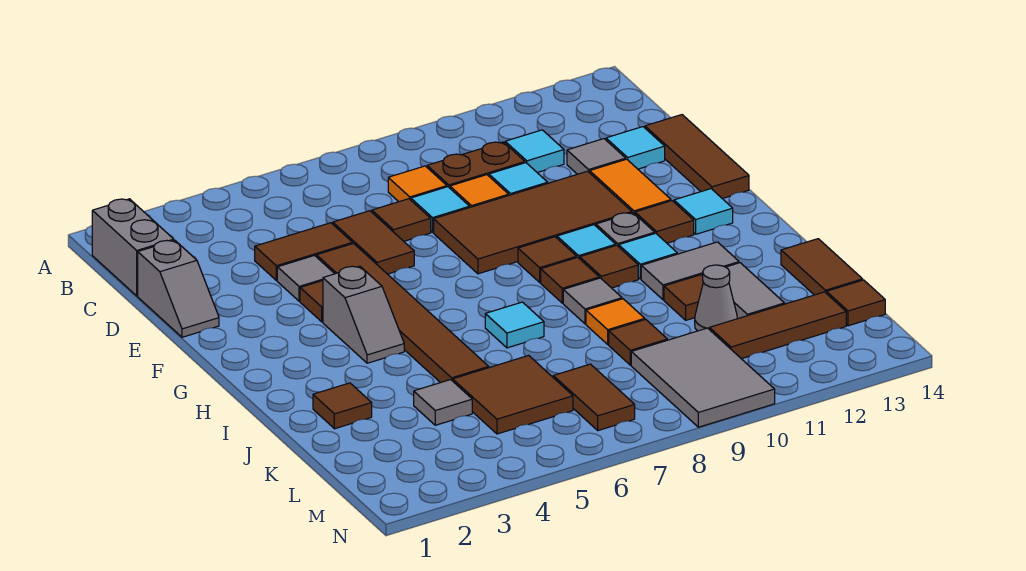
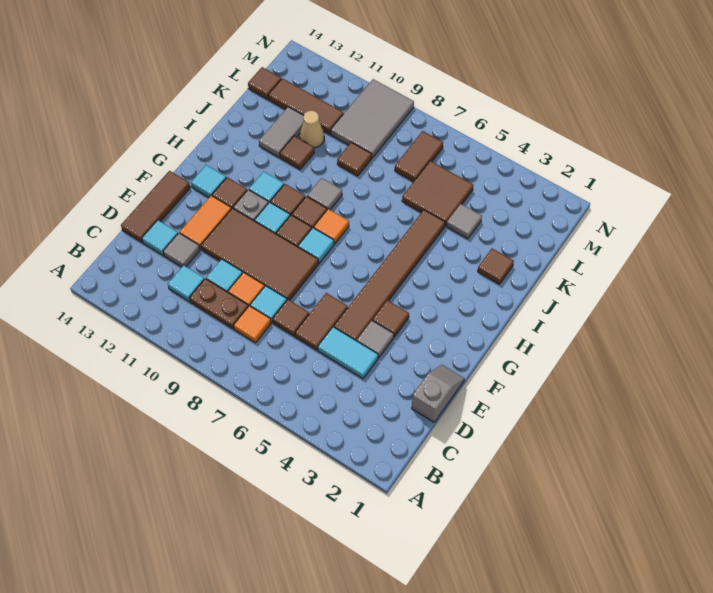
grey 1x2 brick [92,199,174,296] -> none
brown 1x2 tile [255,223,353,281] -> cyan 1x2 tile [318,327,378,378]
grey 1x2 slope [323,266,404,363] -> none
cyan 1x1 tile [485,302,544,348] -> cyan 1x1 tile moved to [298,228,334,263]
grey 1x2 tile [641,242,739,300] -> none
orange 1x1 tile [586,299,645,344] -> orange 1x1 tile moved to [314,209,349,244]
brown 1x2 tile [781,239,863,295] -> none
grey 1x1 cone [695,265,737,331] -> tan 1x1 cone [300,110,324,148]

